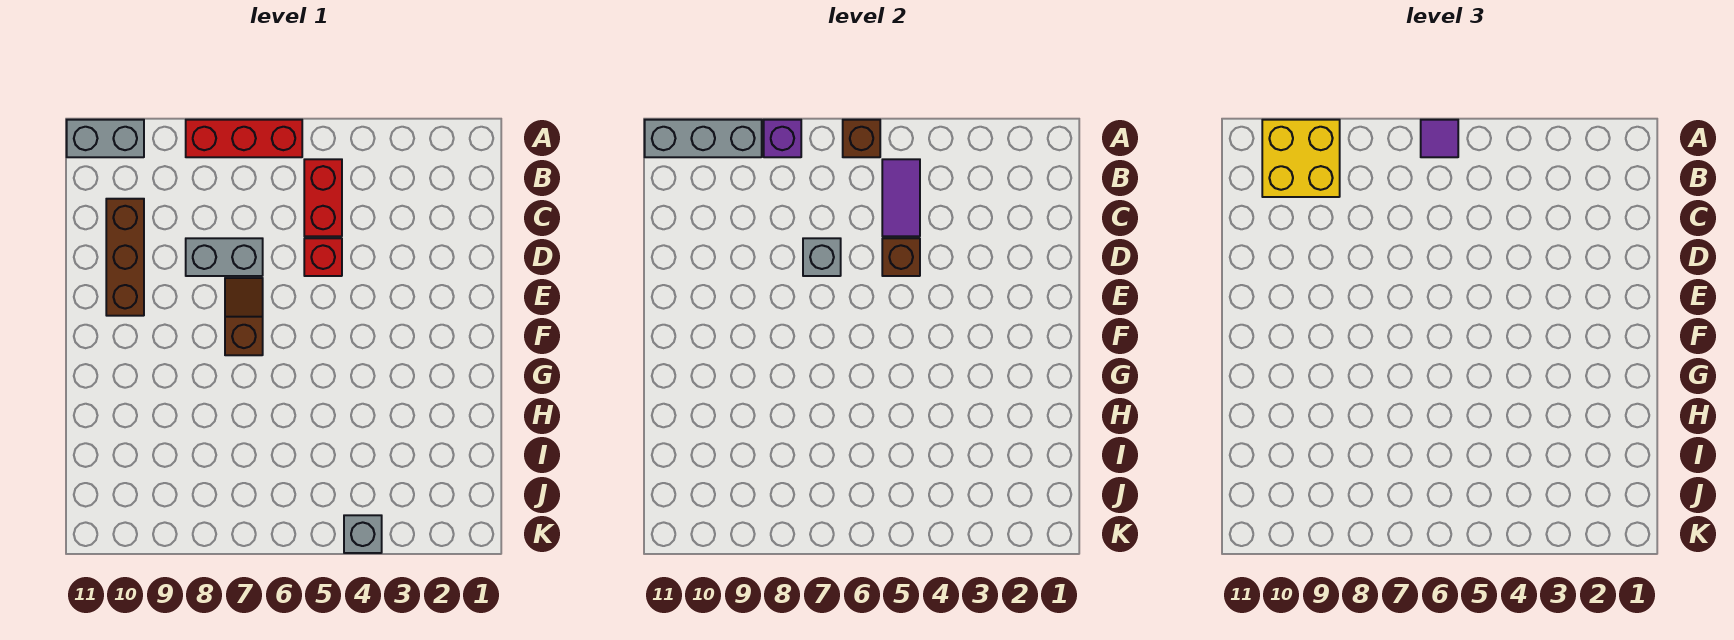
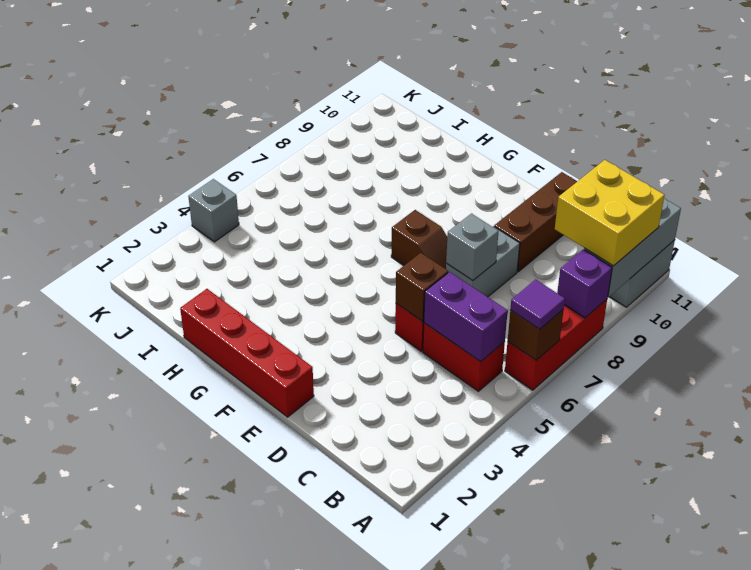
purple 1x2 tile [882,159,920,236] -> purple 1x2 brick [424,272,508,362]
brown 1x3 brick [106,199,144,316] -> brown 1x3 brick turned to [494,172,577,272]
none -> red 1x4 brick [180,289,314,417]

